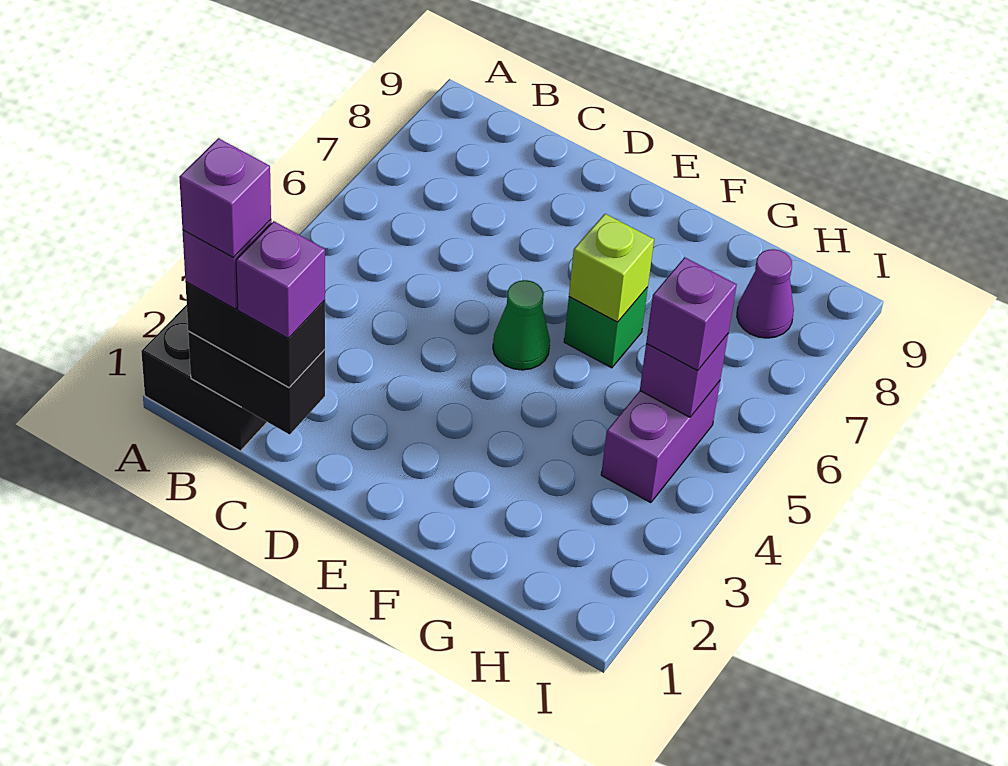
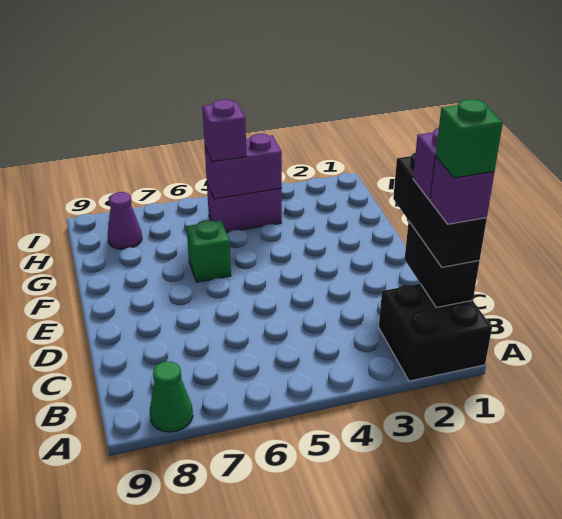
black 1x2 brick [185,282,325,387] -> black 1x3 brick [393,153,487,267]
purple 1x1 brick [179,138,271,258] -> green 1x1 brick [436,99,503,178]
green 1x1 cone [493,280,550,370] -> green 1x1 cone moved to [150,361,193,432]
lime 1x1 brick [569,214,654,322] -> none
purple 1x1 brick [640,334,728,417] -> purple 1x2 brick [205,134,282,199]

